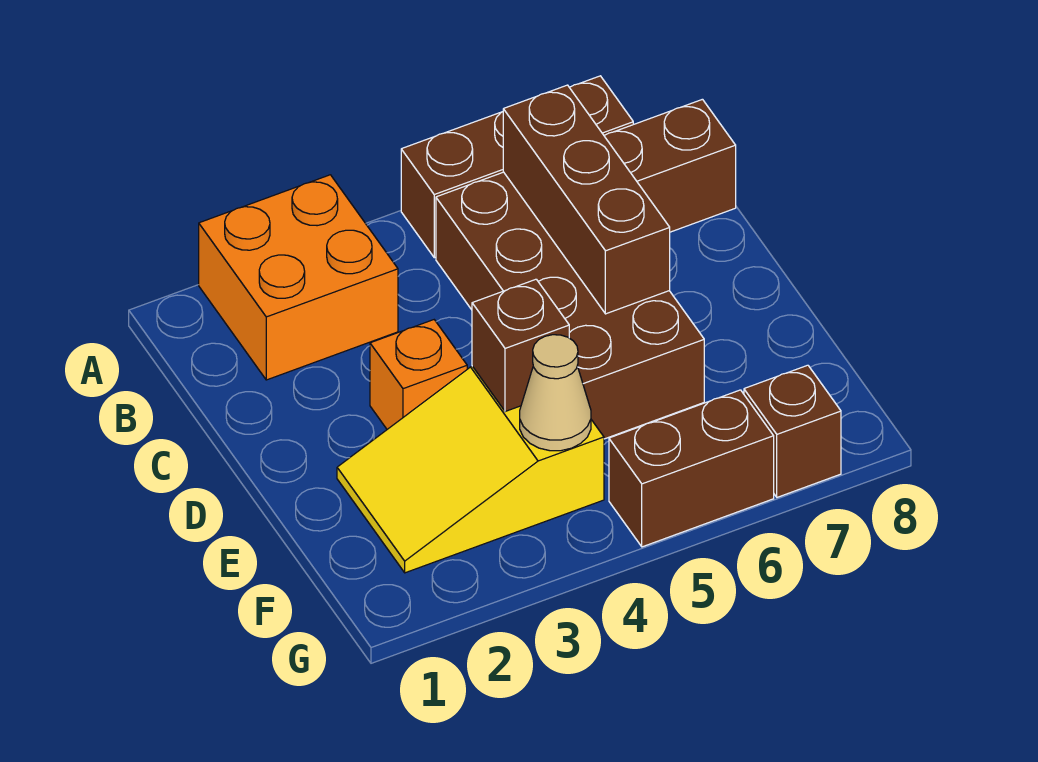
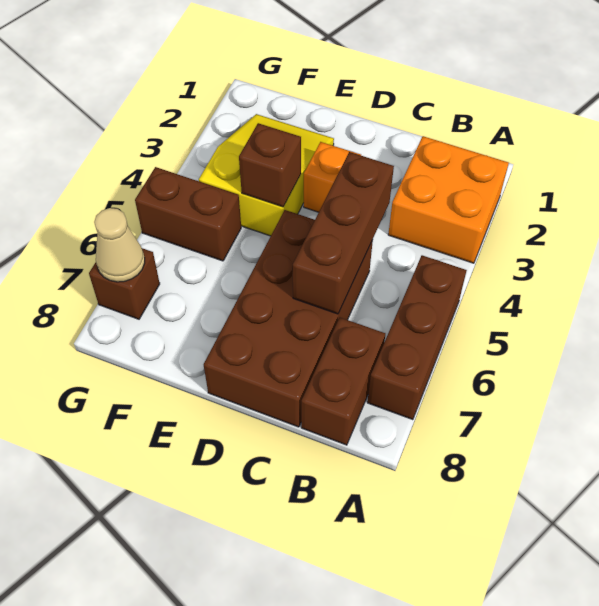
brown 2x4 brick [436,172,704,439] -> brown 2x4 brick turned to [204,210,373,427]
brown 1x3 brick [503,85,670,314] -> brown 1x3 brick turned to [293,152,394,314]
tan 1x1 cone [520,335,591,451] -> tan 1x1 cone moved to [94,208,145,282]
brown 1x2 brick [609,390,774,547] -> brown 1x2 brick turned to [135,167,241,261]

